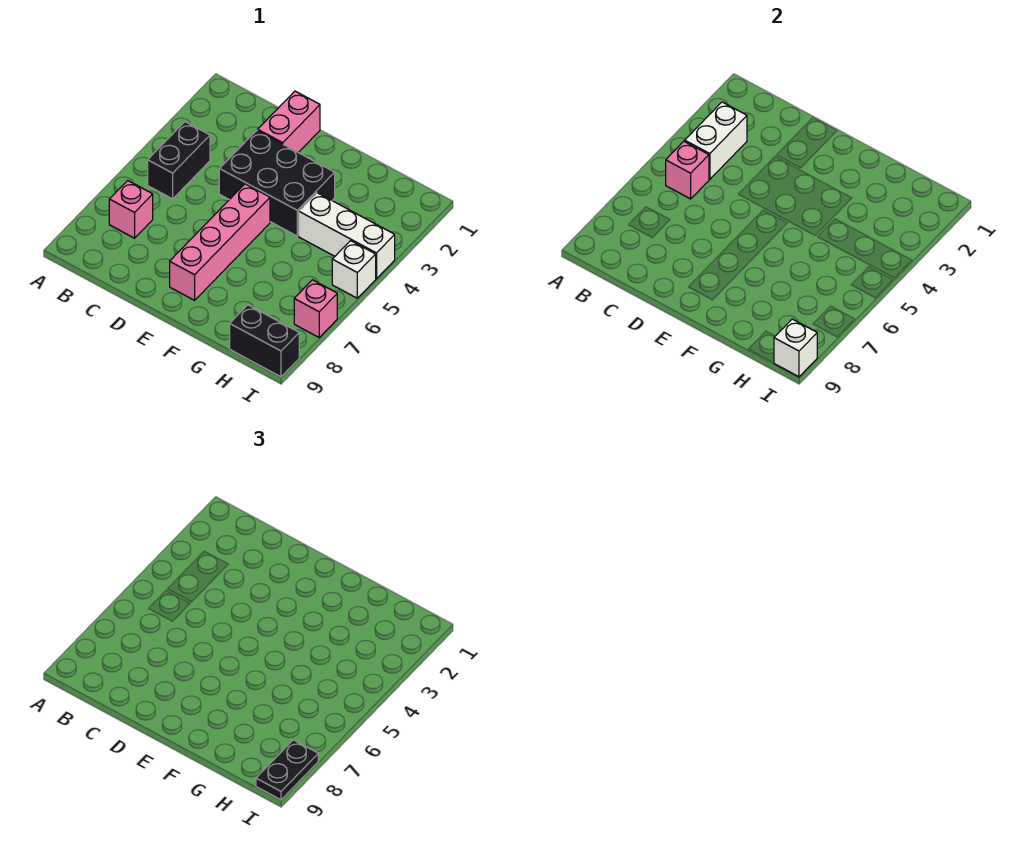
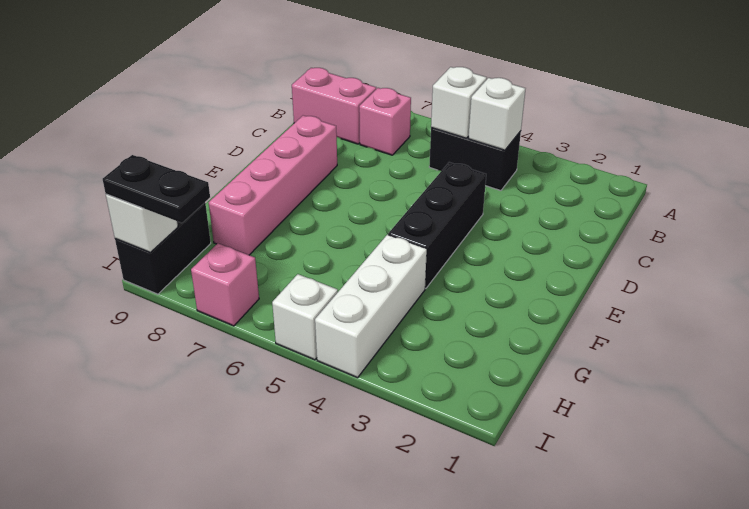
white 1x2 brick [685,102,747,179] -> white 1x1 brick [468,78,526,150]
pink 1x1 brick [666,141,709,199] -> white 1x1 brick [431,67,487,138]
pink 1x2 brick [258,91,320,153] -> pink 1x2 brick moved to [292,68,376,144]
black 2x3 brick [219,130,335,236] -> black 1x3 brick [388,162,486,288]
pink 1x4 brick [170,184,270,300] -> pink 1x4 brick turned to [209,115,337,255]

